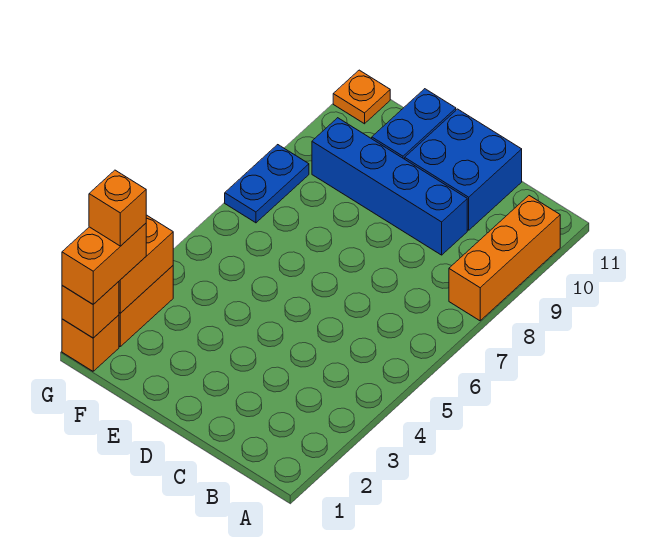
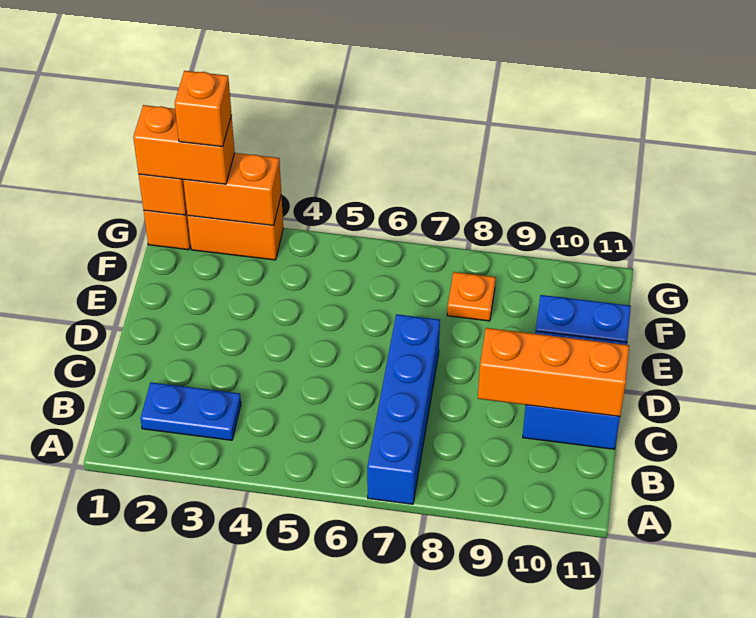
orange 1x3 brick [449,196,560,321] -> orange 1x3 brick moved to [478,328,629,417]
blue 1x4 brick [312,118,467,255] -> blue 1x4 brick moved to [367,314,440,504]
blue 1x2 plate [225,145,309,223] -> blue 1x2 plate moved to [140,382,241,440]
orange 1x1 plate [333,70,390,124] -> orange 1x1 plate moved to [447,272,496,321]

